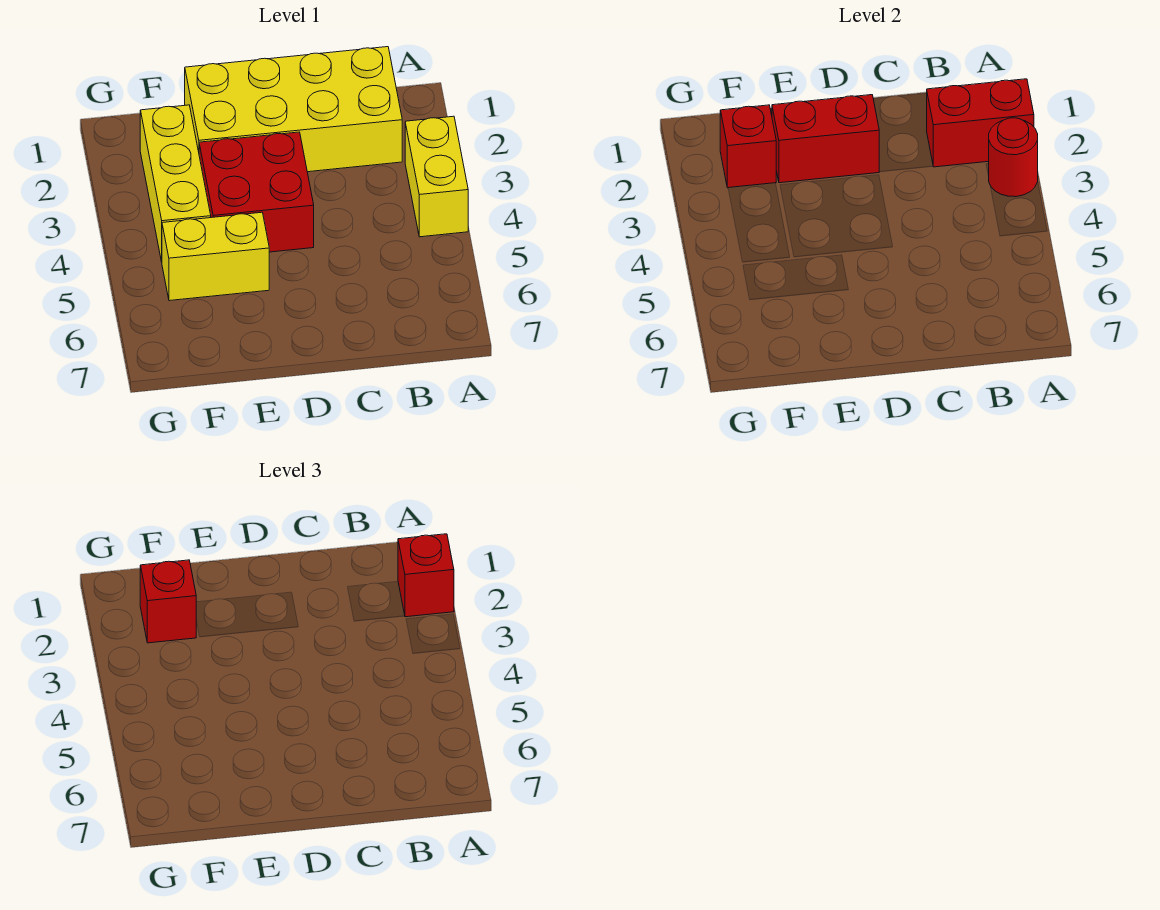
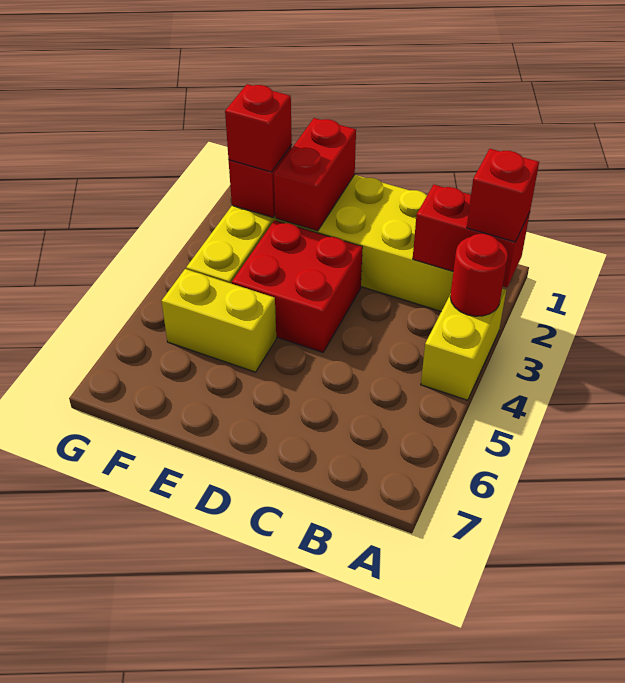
red 1x2 brick [772,95,879,183] -> red 1x2 brick turned to [274,118,356,231]

